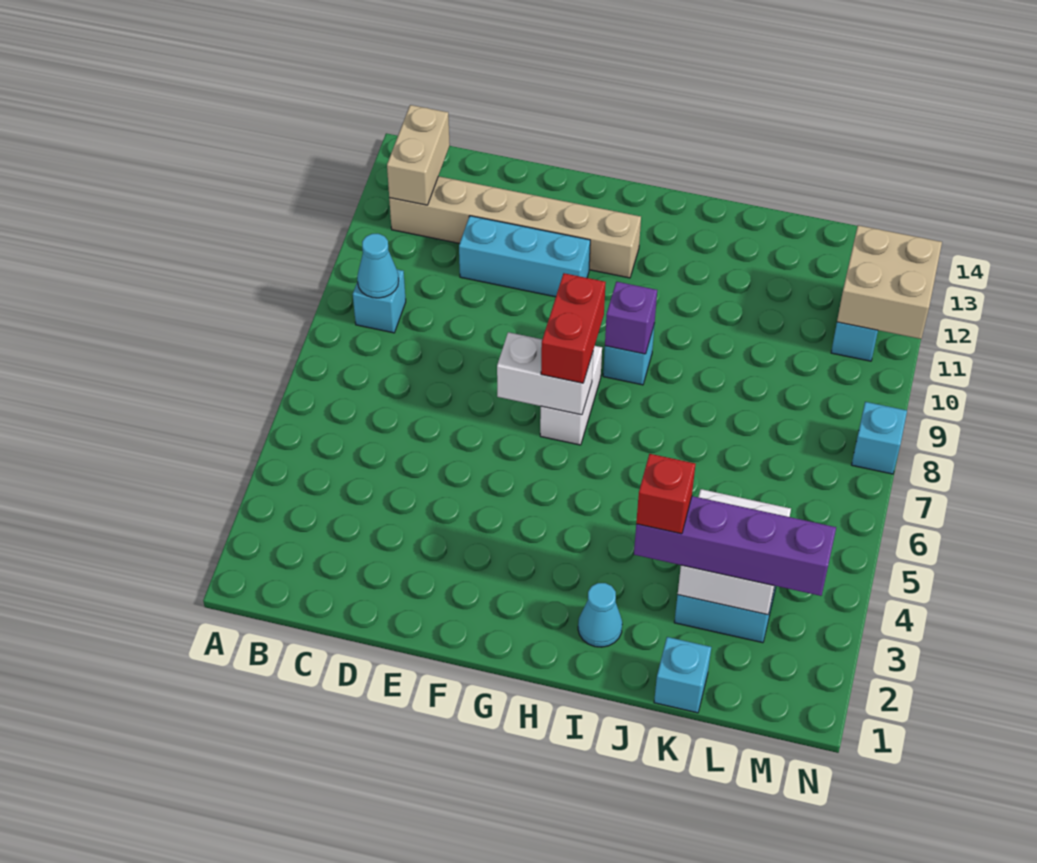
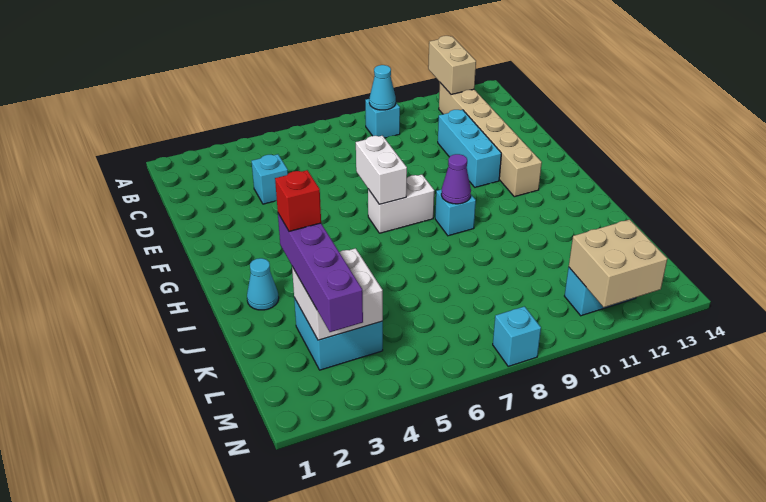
tan 1x2 brick [387,105,450,205] -> tan 1x2 brick turned to [428,36,476,95]
red 1x2 brick [541,273,606,383] -> none
purple 1x1 brick [605,282,657,354] -> purple 1x1 cone [441,154,471,204]
cyan 1x1 brick [654,637,711,713] -> cyan 1x1 brick moved to [252,154,288,204]

